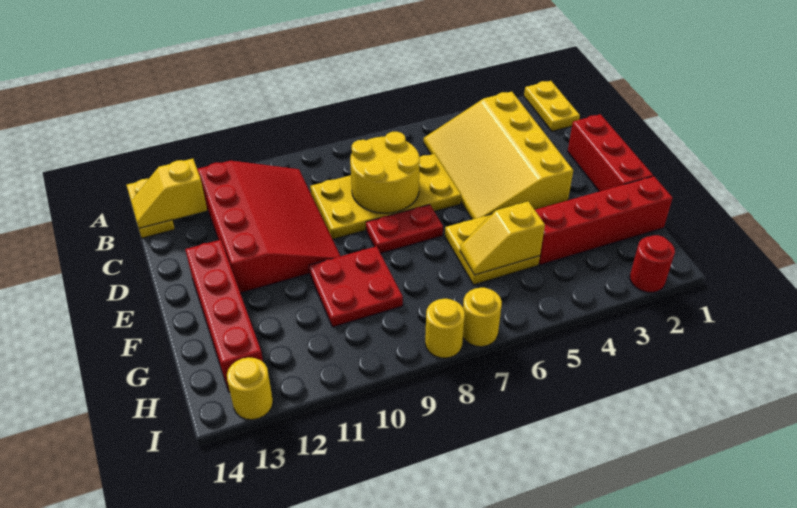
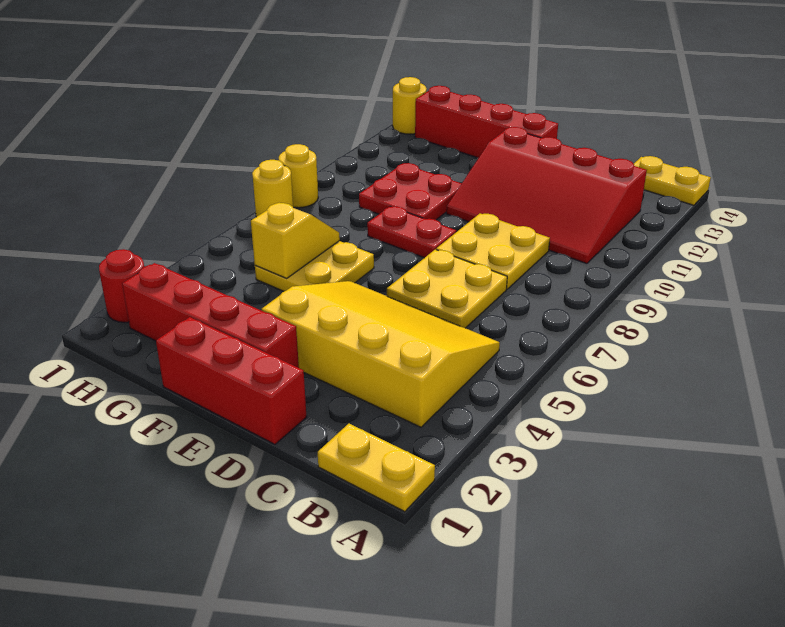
yellow 1x2 slope [131,159,207,228] -> none
yellow 2x2 round brick [350,132,420,213] -> none
red 1x2 plate [366,205,443,253] -> red 1x2 plate turned to [367,206,456,258]
red 1x4 brick [535,176,672,265] -> red 1x4 brick turned to [122,263,299,368]

